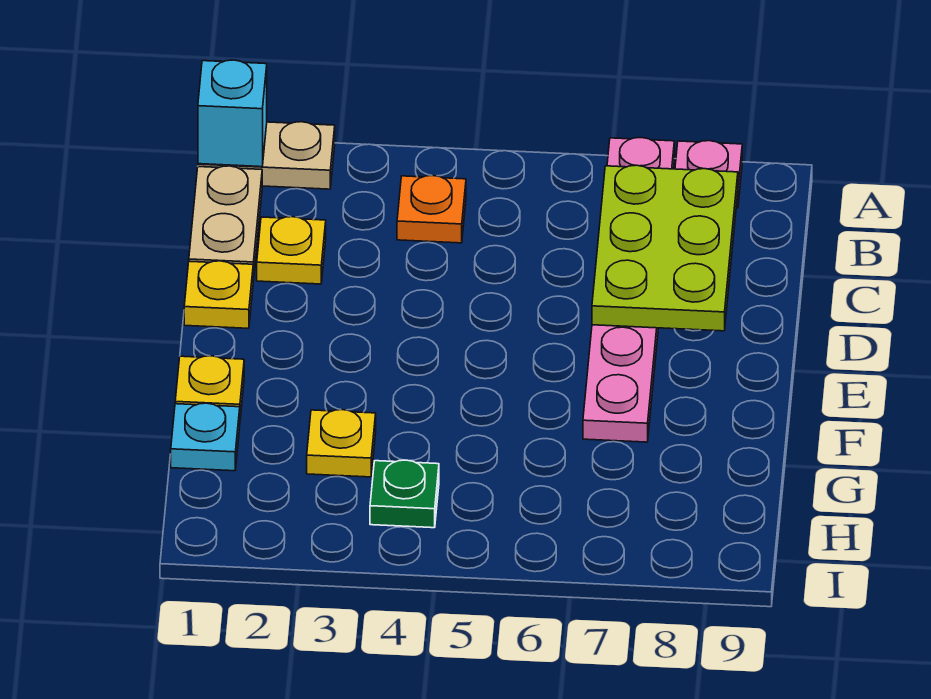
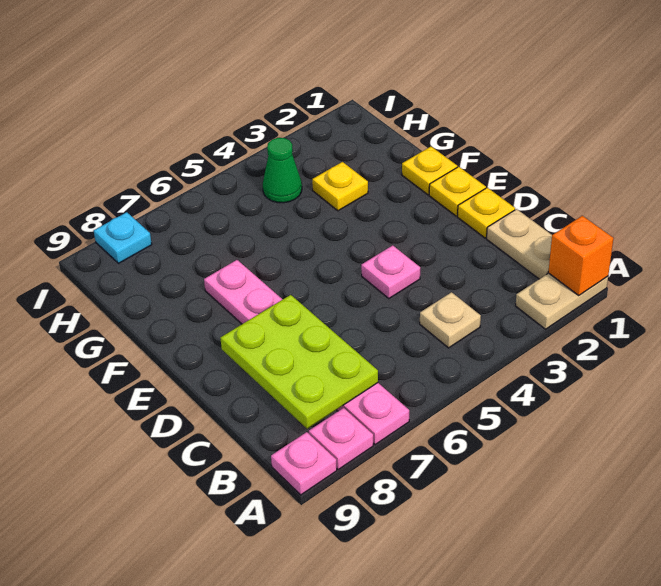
cyan 1x1 brick [198,60,267,167] -> orange 1x1 brick [548,216,614,295]
none -> pink 1x1 plate [271,432,337,495]
orange 1x1 plate [397,176,466,243] -> tan 1x1 plate [420,292,481,348]
yellow 1x1 plate [257,217,326,284] -> yellow 1x1 plate moved to [429,167,486,216]
none -> pink 1x1 plate [361,245,420,298]
cyan 1x1 plate [171,403,240,471] -> cyan 1x1 plate moved to [94,212,152,263]
green 1x1 plate [370,460,439,528] -> green 1x1 cone [263,138,302,203]

